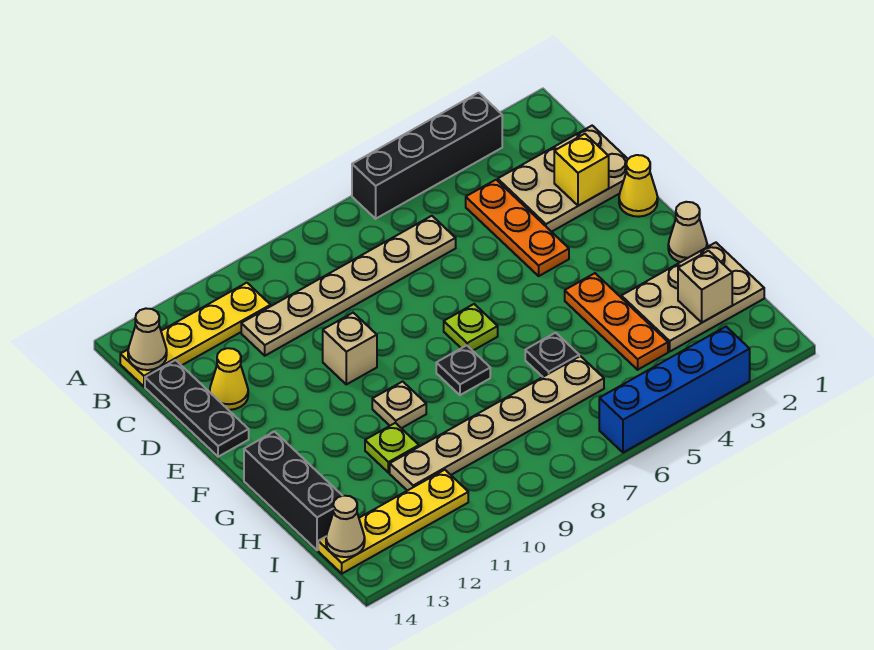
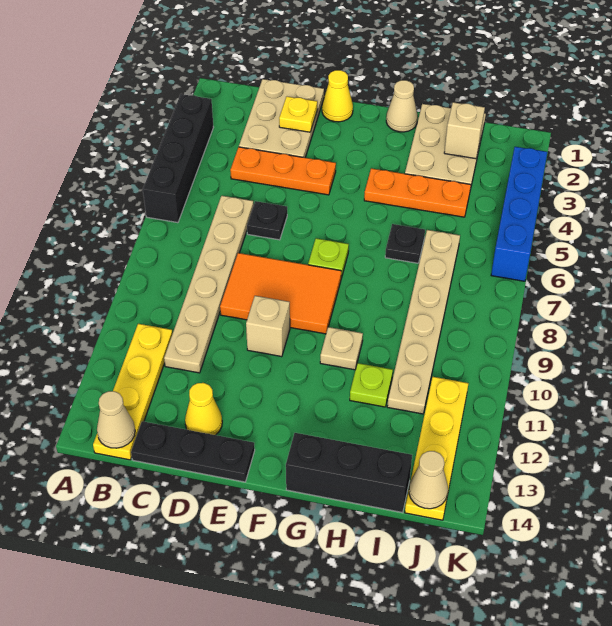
yellow 1x1 brick [554,134,609,206] -> yellow 1x1 plate [279,97,317,132]
none -> orange 2x3 tile [220,253,341,334]
black 1x1 plate [436,345,490,395] -> black 1x1 plate moved to [247,201,287,240]

